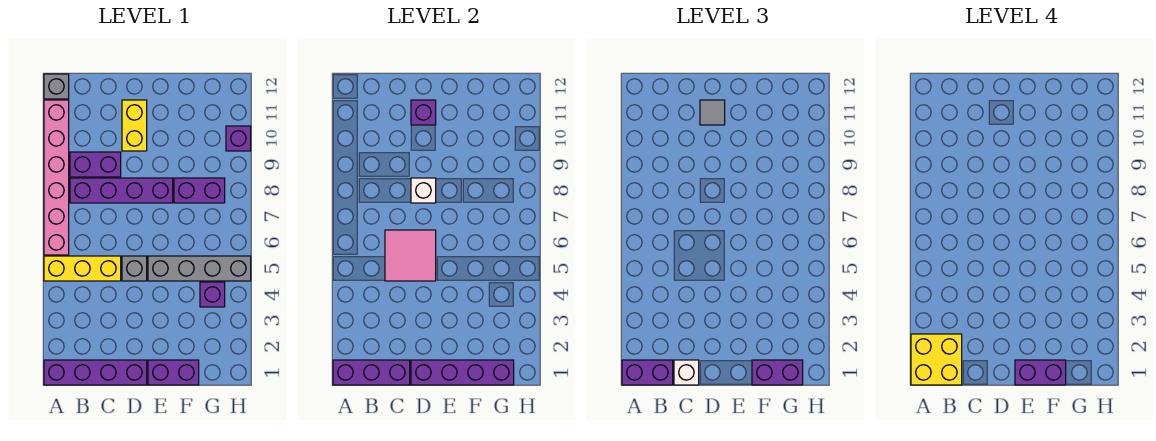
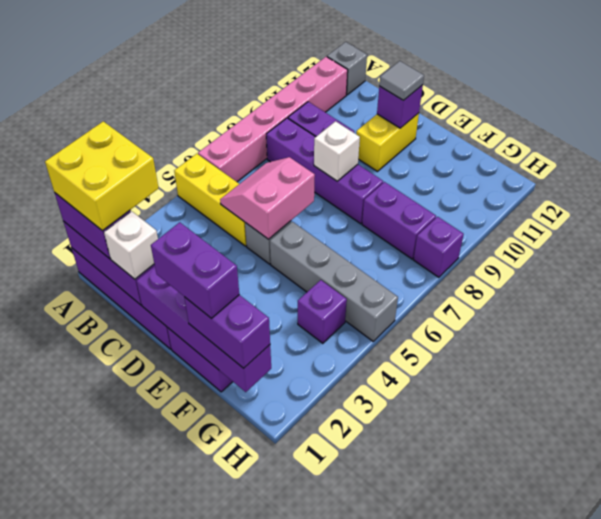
pink 2x2 tile [385,230,436,281] -> pink 2x2 slope [220,157,315,239]
purple 1x1 brick [226,126,251,151] -> purple 1x1 brick moved to [413,217,464,277]

